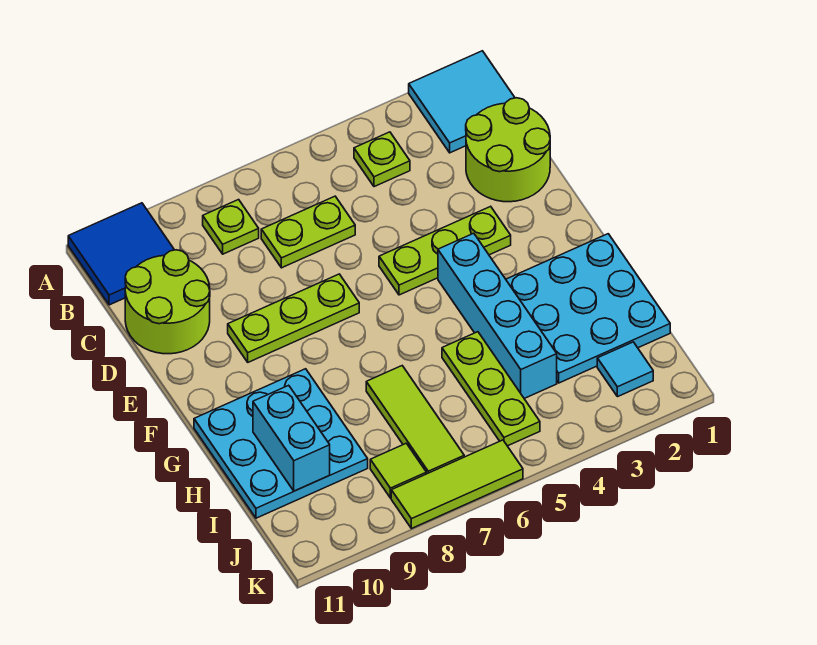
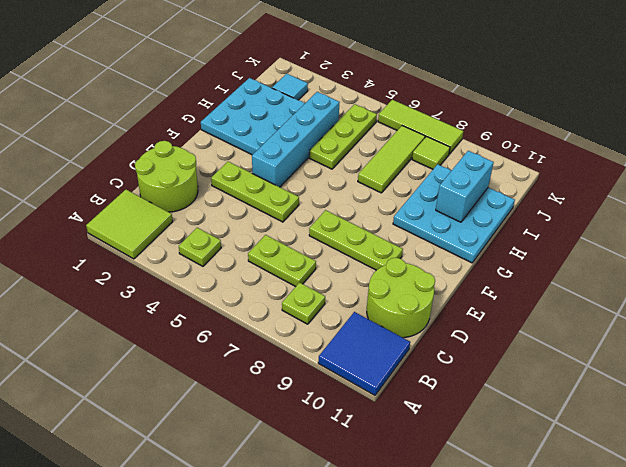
cyan 2x2 tile [409,51,515,153] -> lime 2x2 tile [86,190,173,259]

